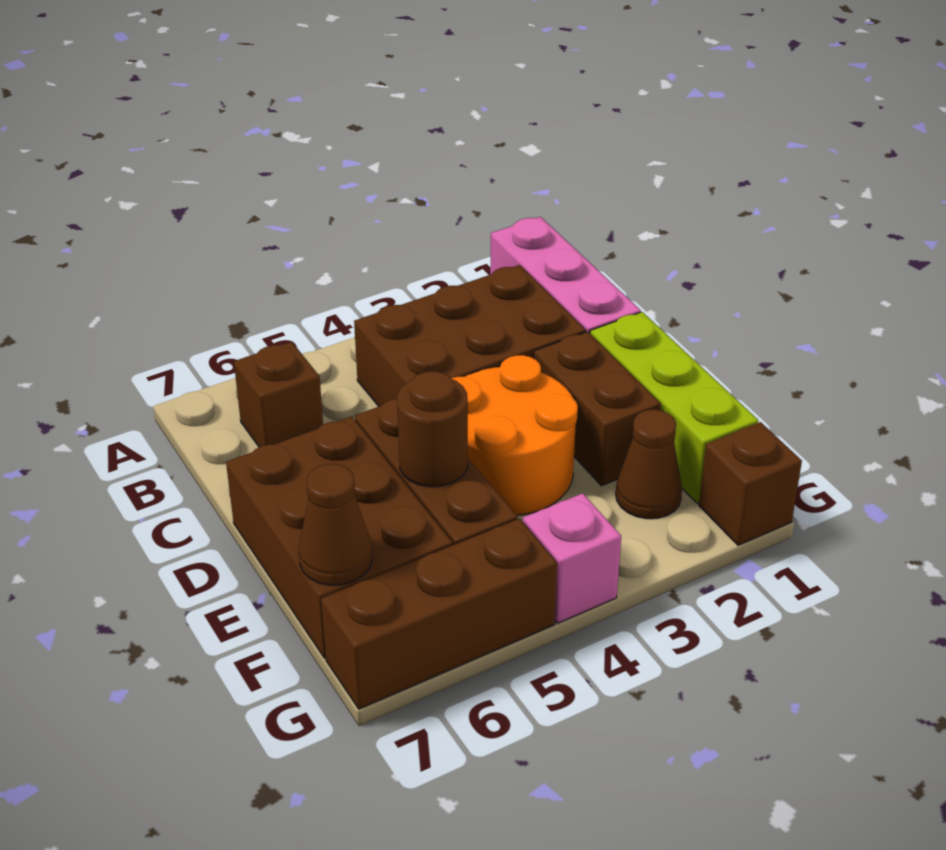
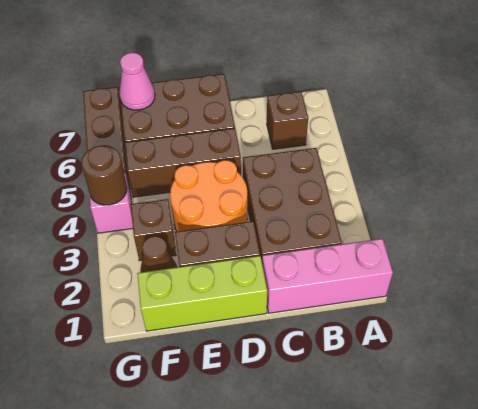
brown 1x1 round brick [397,371,468,487] -> brown 1x1 round brick moved to [81,146,127,205]
brown 1x1 cone [299,464,372,585] -> pink 1x1 cone [119,53,155,110]
brown 1x1 brick [699,422,802,545] -> brown 1x1 brick moved to [131,199,176,261]

